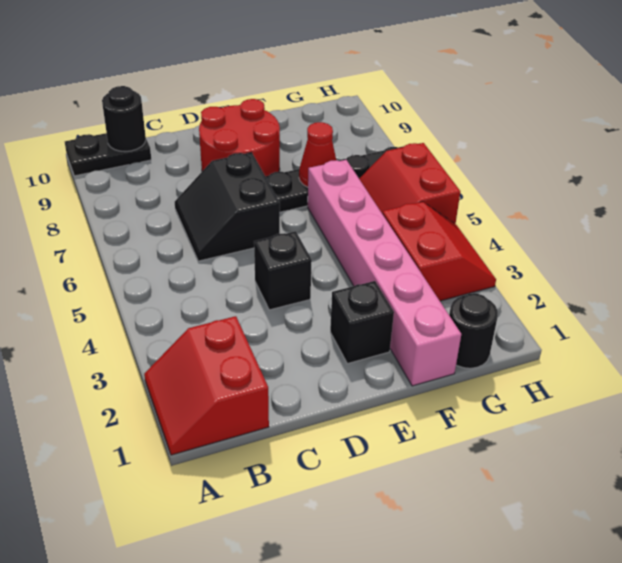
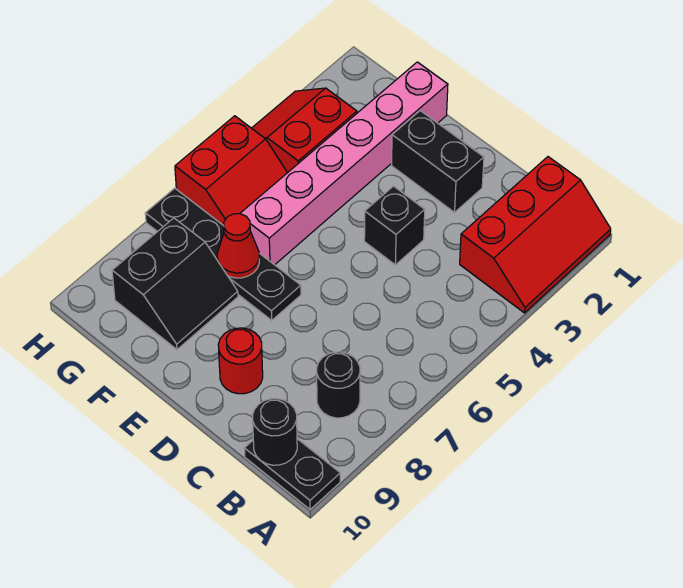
red 2x2 slope [144,316,269,455] -> red 2x3 slope [460,157,611,313]
black 2x2 slope [175,152,280,261] -> black 2x2 slope moved to [112,218,238,349]
red 2x2 round brick [199,99,280,176] -> red 1x1 round brick [218,328,263,394]
black 1x1 brick [330,281,394,364] -> black 1x2 brick [391,111,484,212]
black 1x1 round brick [449,293,498,368] -> black 1x1 round brick moved to [317,352,360,418]

